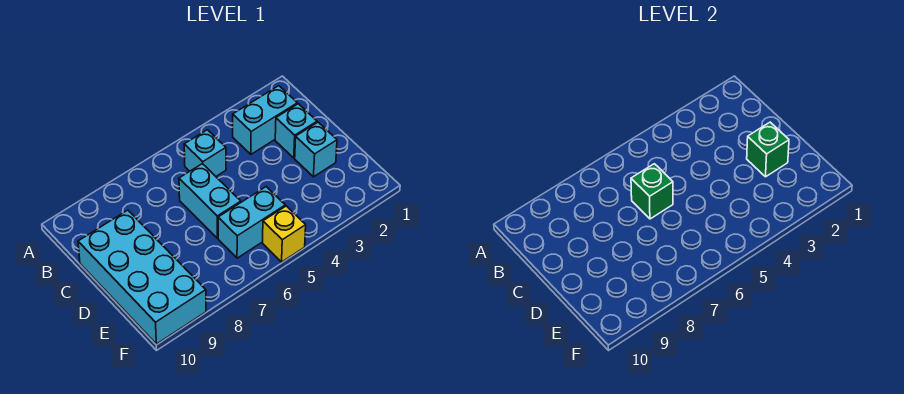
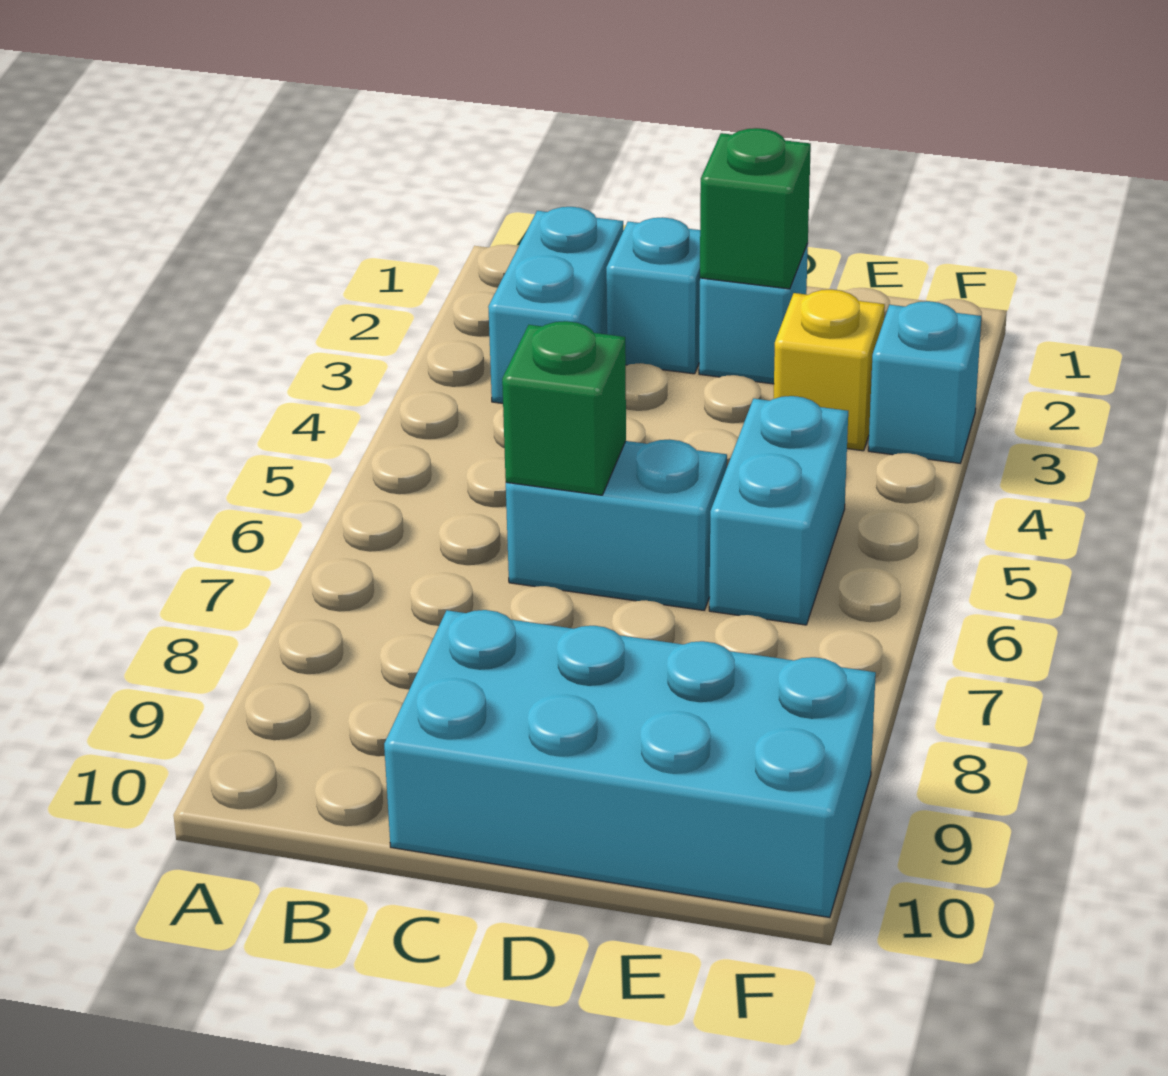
cyan 1x1 brick [184,130,226,176] -> cyan 1x1 brick moved to [868,301,981,463]
yellow 1x1 brick [263,206,306,262] -> yellow 1x1 brick moved to [774,289,885,451]

